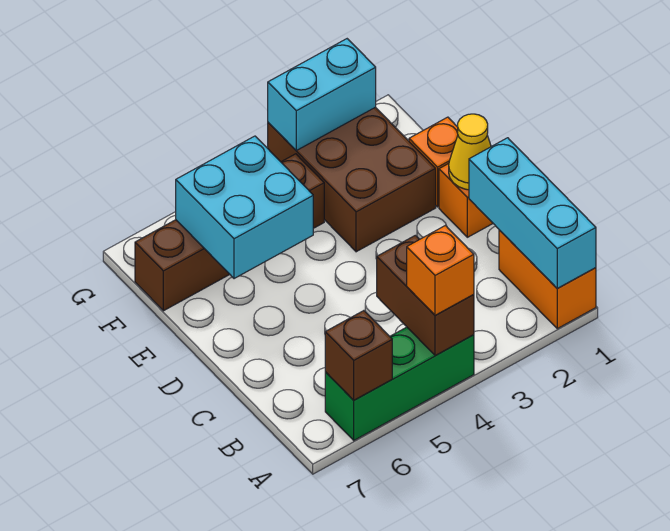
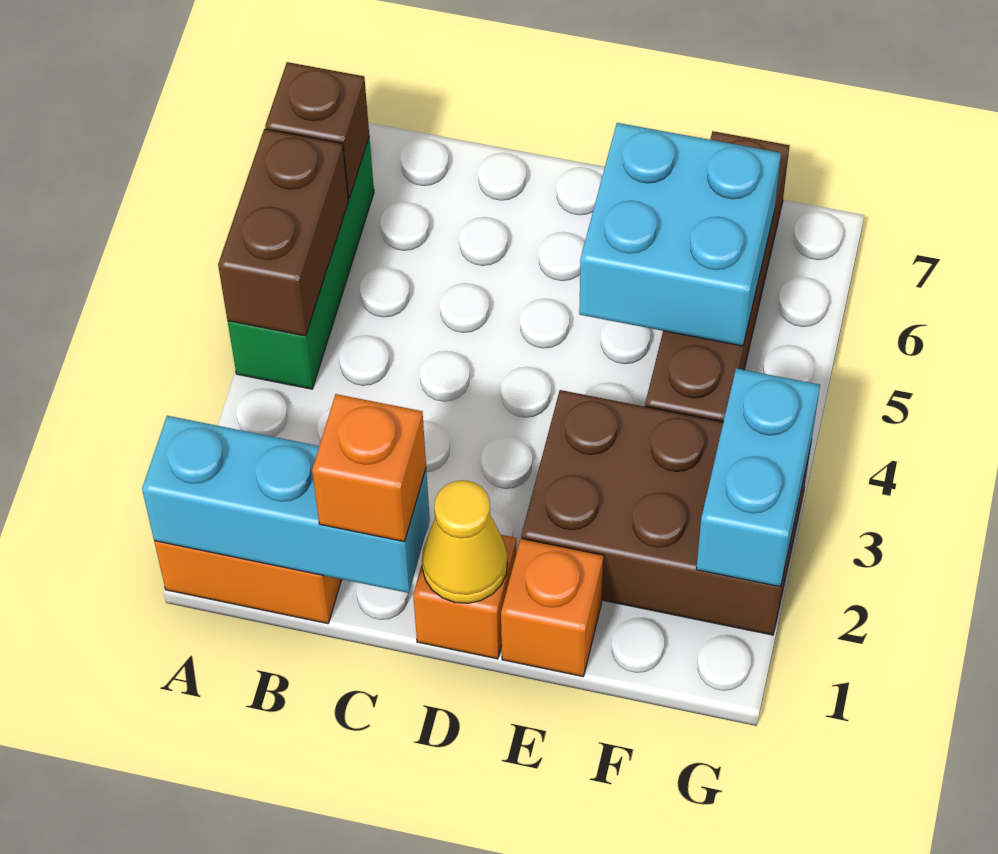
brown 1x2 brick [377,235,474,356] -> brown 1x2 brick turned to [218,129,348,336]
orange 1x1 brick [407,226,474,315] -> orange 1x1 brick moved to [312,394,426,542]

